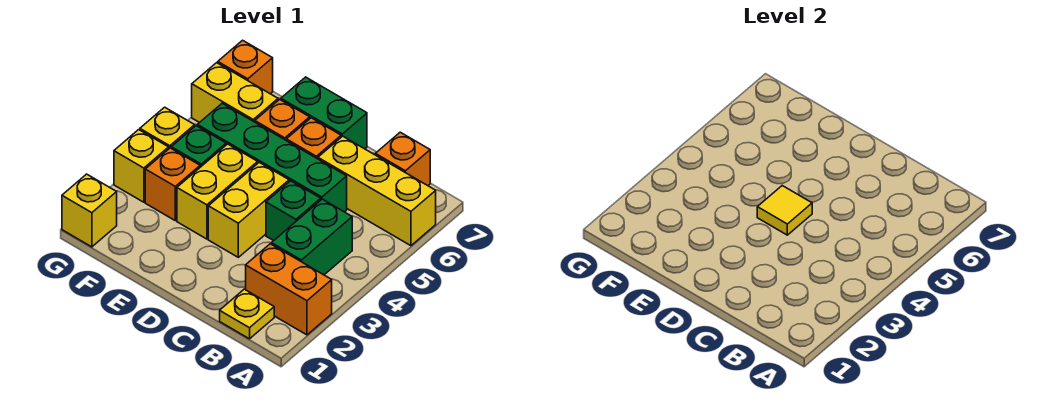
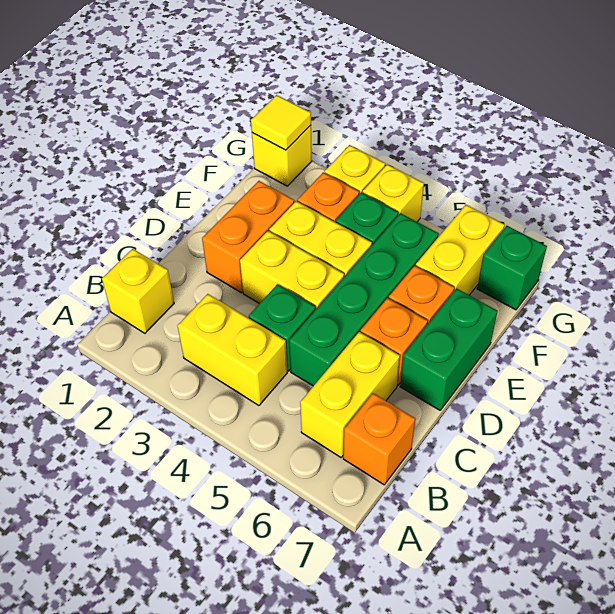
orange 1x2 brick [246,244,332,335] -> orange 1x2 brick moved to [202,181,294,293]
yellow 1x3 brick [318,136,436,246] -> yellow 1x2 brick [300,332,400,457]
yellow 1x1 plate [220,289,274,339] -> yellow 1x1 brick [102,249,174,333]
green 1x2 brick [271,199,352,275] -> yellow 1x2 brick [178,294,287,406]
yellow 1x1 tile [757,186,812,235] -> yellow 1x1 tile moved to [251,95,311,150]
orange 1x1 brick [218,40,273,94] -> green 1x1 brick [477,226,547,310]

